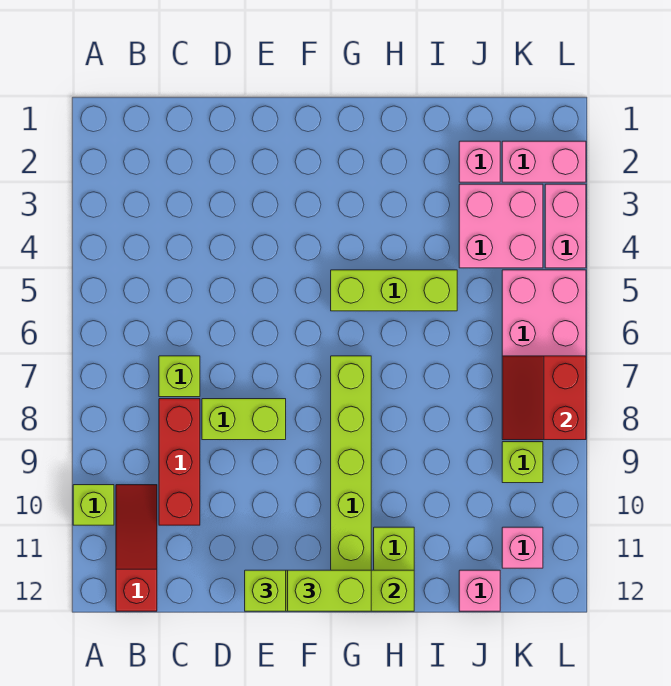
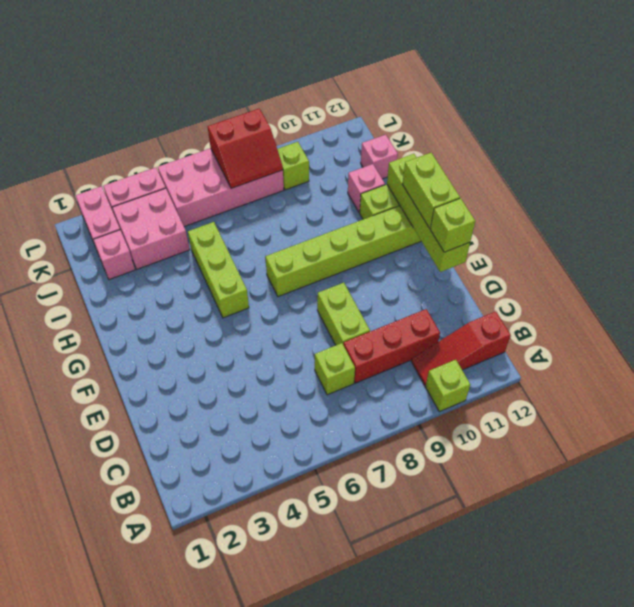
pink 1x1 brick [502,527,543,568] -> pink 1x1 brick moved to [348,164,385,213]

